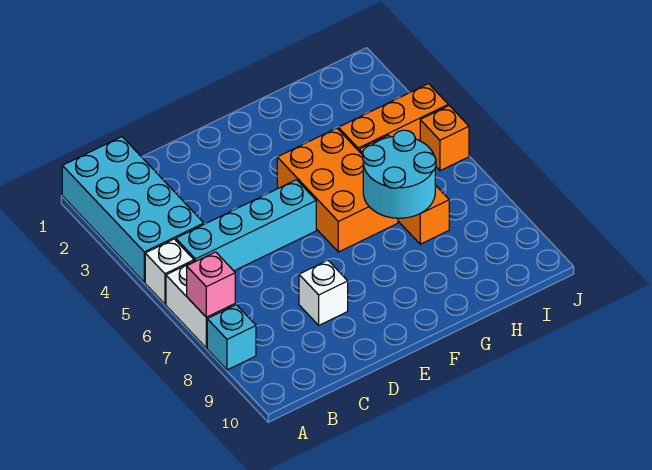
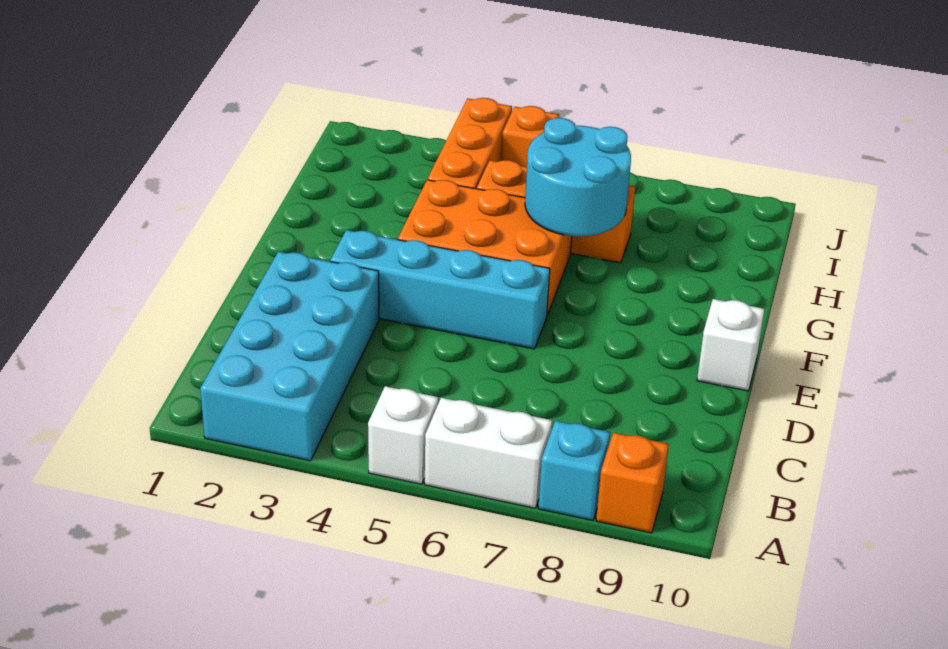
cyan 2x4 brick [62,137,204,282] -> cyan 2x4 brick turned to [200,252,379,461]
pink 1x1 brick [187,252,235,317] -> none
none -> orange 1x1 brick [596,432,669,533]
cyan 1x4 brick [176,180,316,271] -> cyan 1x4 brick turned to [330,230,550,349]
white 1x1 brick [299,260,348,325] -> white 1x1 brick moved to [697,299,764,391]

